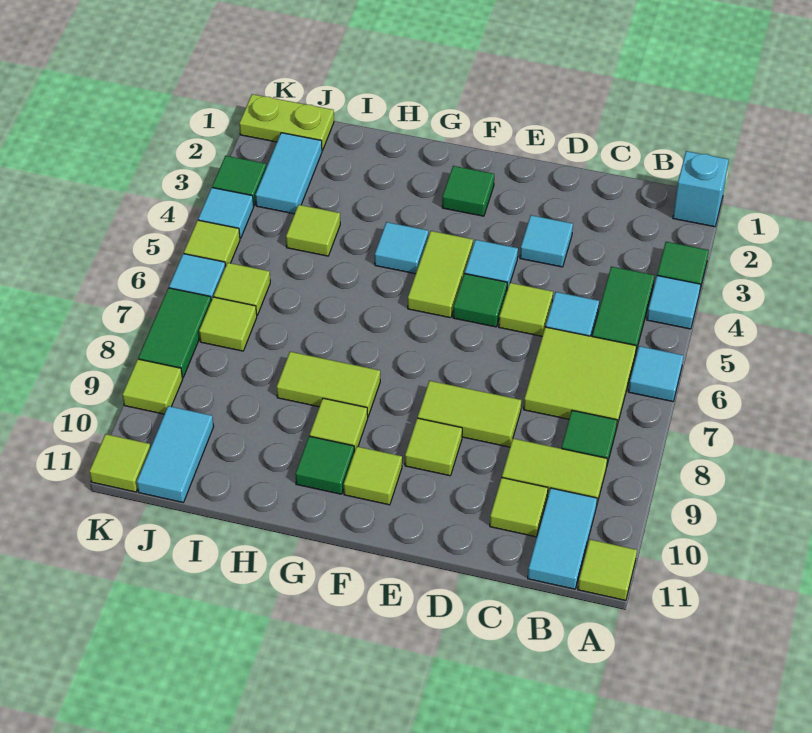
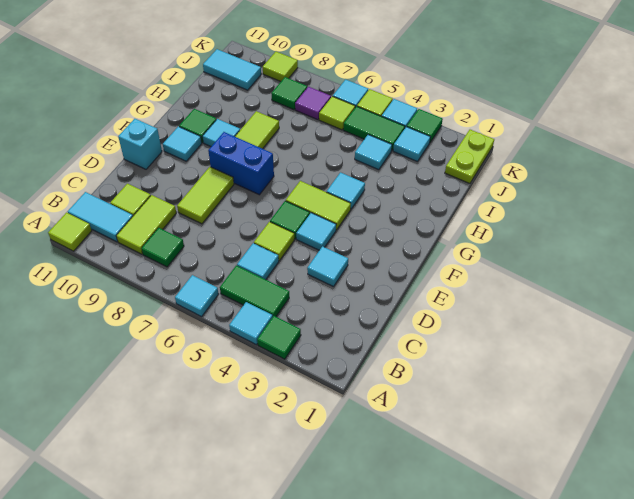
cyan 1x1 brick [673,151,729,227] -> cyan 1x1 brick moved to [118,119,162,169]
lime 2x2 tile [524,327,636,429] -> none
lime 1x1 tile [405,418,462,476] -> none
green 1x1 tile [442,166,494,216] -> green 1x1 tile moved to [271,77,307,110]
none -> blue 1x2 brick [208,132,274,195]
lime 1x1 tile [344,447,402,505] -> cyan 1x1 tile [163,127,202,161]
lime 1x1 tile [310,398,368,452] -> cyan 1x1 tile [203,119,240,147]
lime 1x1 tile [286,205,340,256] -> cyan 1x1 tile [355,135,392,170]
cyan 1x2 tile [255,133,322,214] -> cyan 1x1 tile [393,127,430,162]
lime 1x1 tile [199,297,257,351] -> purple 1x1 tile [295,87,331,120]
green 1x2 tile [138,288,211,378] -> green 1x2 tile moved to [343,106,405,151]
lime 1x1 tile [89,434,150,492] -> none

